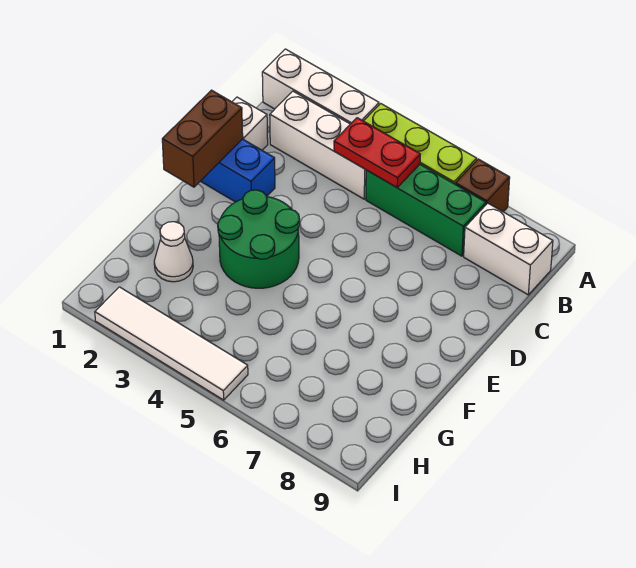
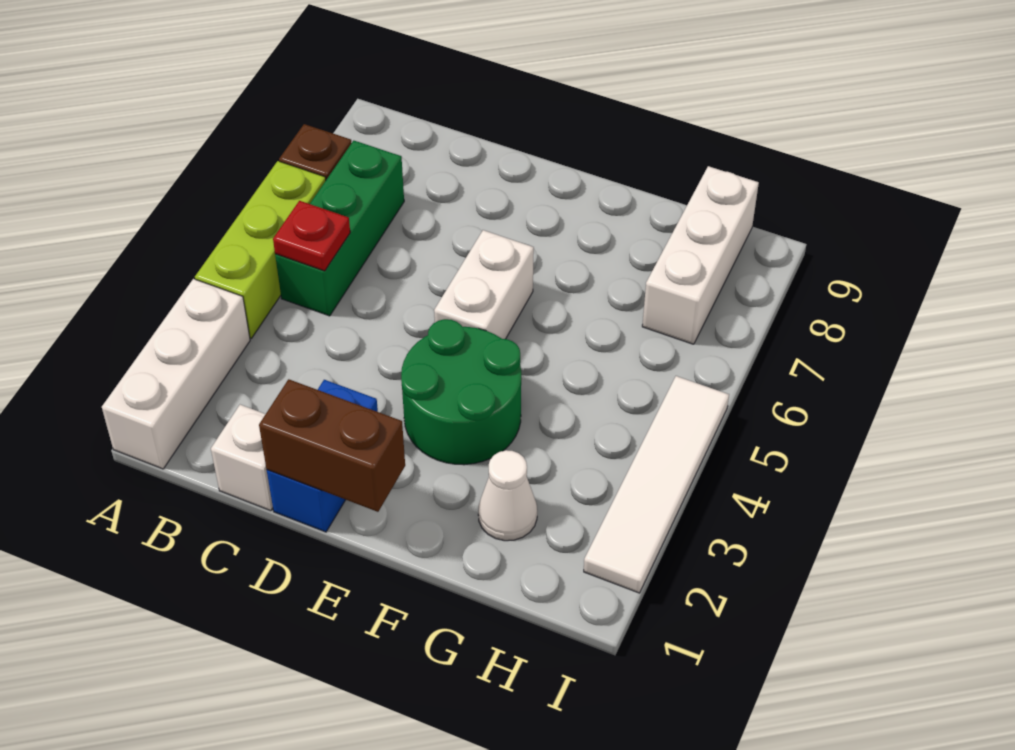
white 1x3 brick [270,91,366,199] -> white 1x3 brick moved to [642,166,759,344]
red 1x2 plate [334,118,420,187] -> red 1x1 plate [273,201,350,271]
white 1x2 brick [464,203,553,295] -> white 1x2 brick moved to [434,230,534,339]

